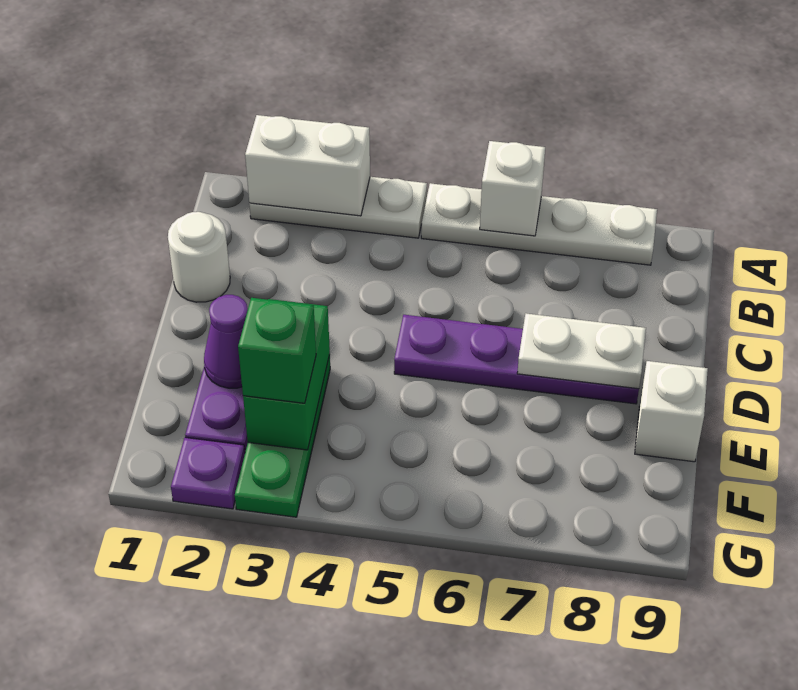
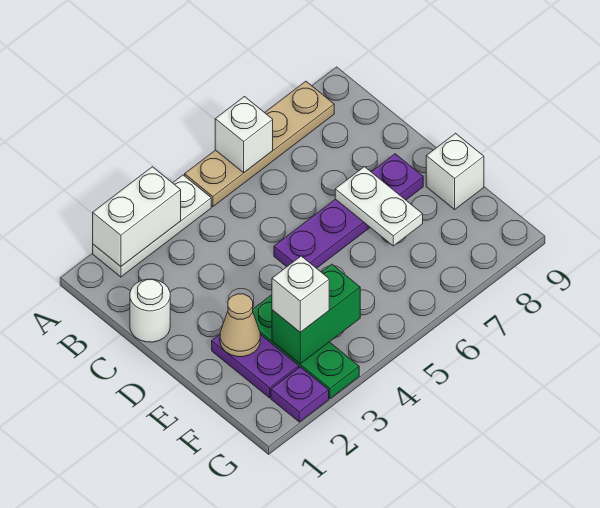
white 1x4 plate [421,183,657,265] -> tan 1x4 plate [185,81,334,207]
white 1x2 plate [517,313,646,389] -> white 1x2 plate turned to [335,167,423,246]
purple 1x1 cone [204,295,248,388] -> tan 1x1 cone [220,294,260,357]
green 1x2 brick [243,299,330,450] -> green 1x2 brick turned to [272,264,360,364]
green 1x1 brick [238,298,316,403] -> white 1x1 brick [272,256,329,332]

